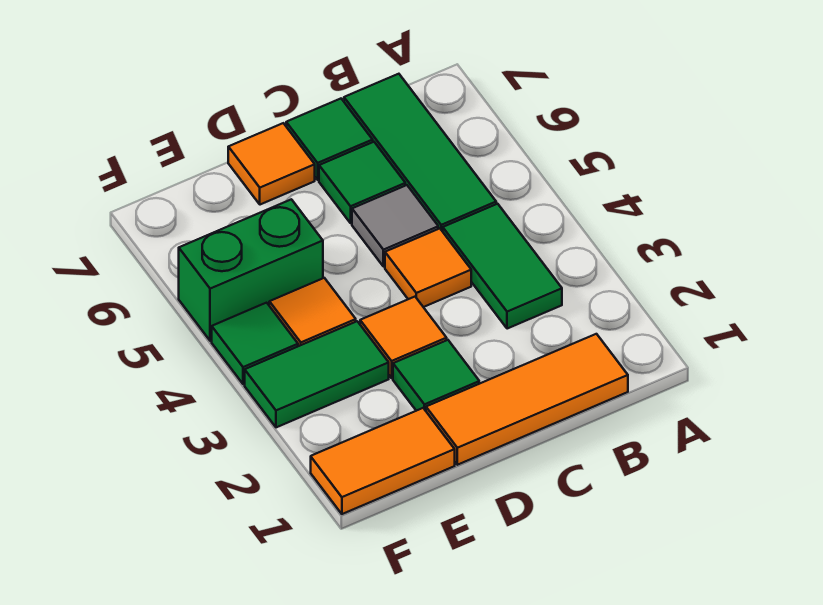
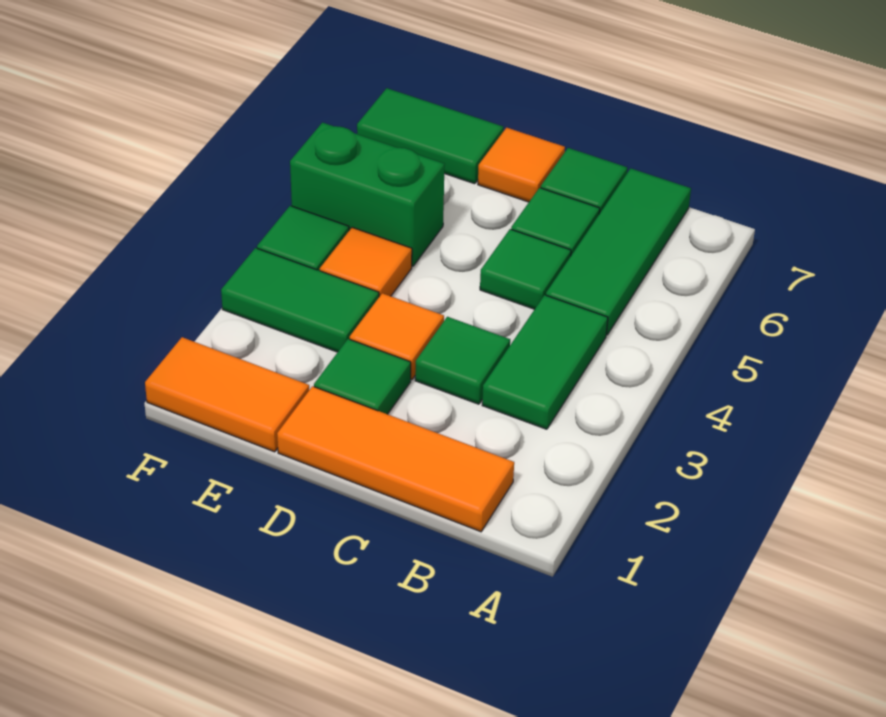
none -> green 1x1 tile [415,317,510,404]
orange 1x1 tile [385,229,471,307] -> none
grey 1x1 tile [352,185,438,267] -> green 1x1 tile [480,229,571,309]
none -> green 1x2 tile [357,88,503,184]

